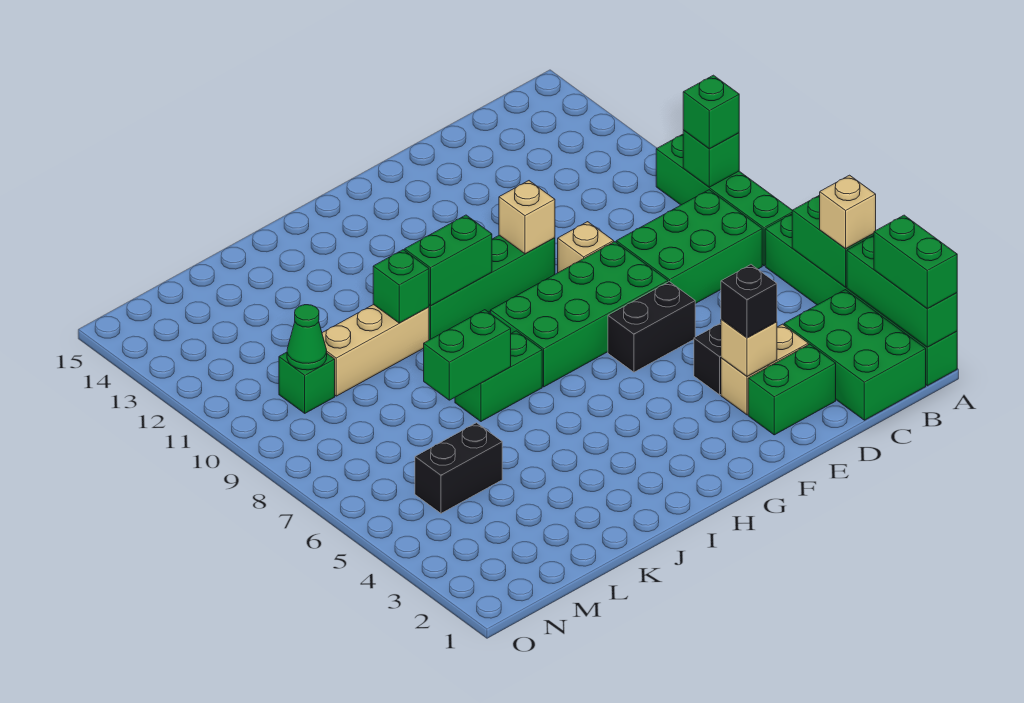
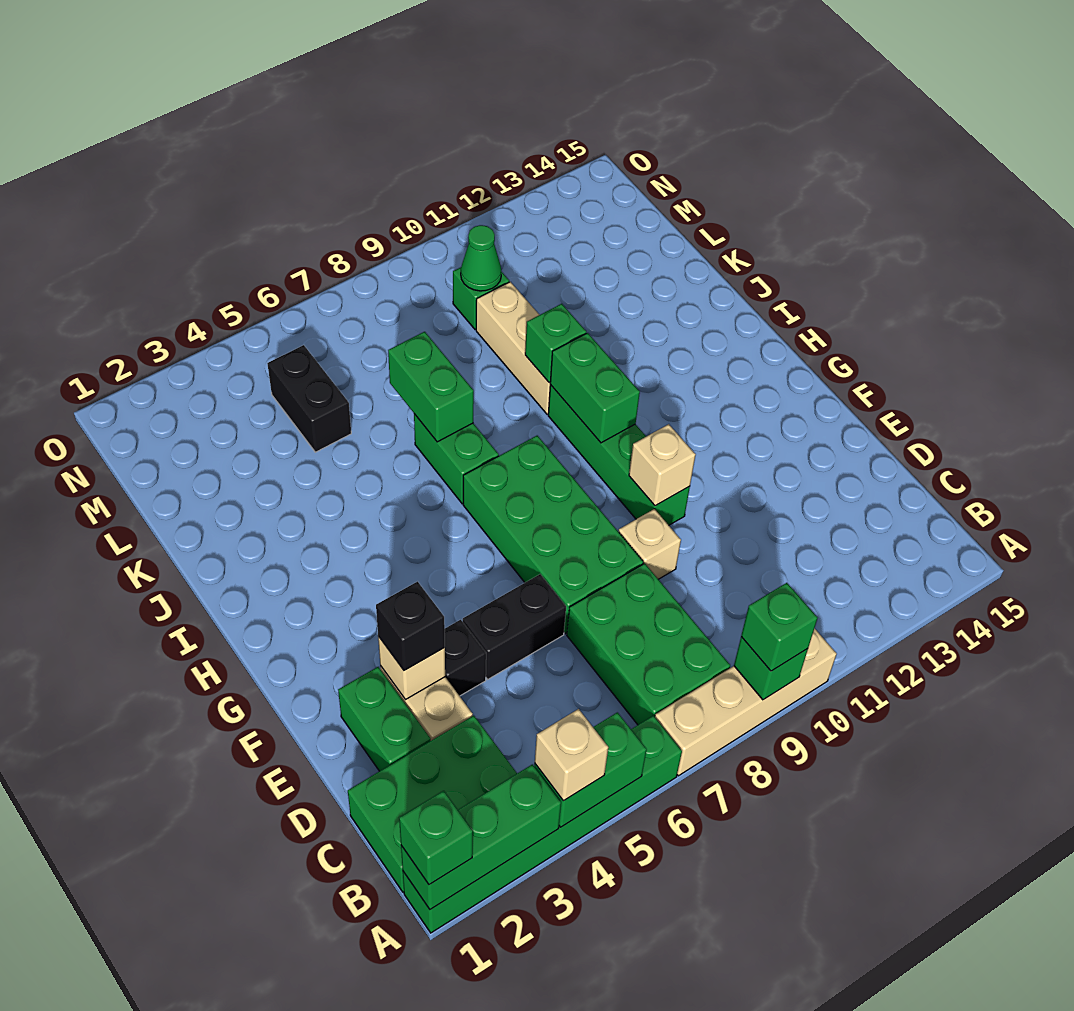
green 1x2 brick [874,215,957,308] -> green 1x1 brick [399,791,473,885]
green 1x4 brick [656,134,792,266] -> tan 1x4 brick [655,628,837,776]
black 1x2 brick [608,282,695,372] -> black 1x2 brick turned to [463,574,566,679]

